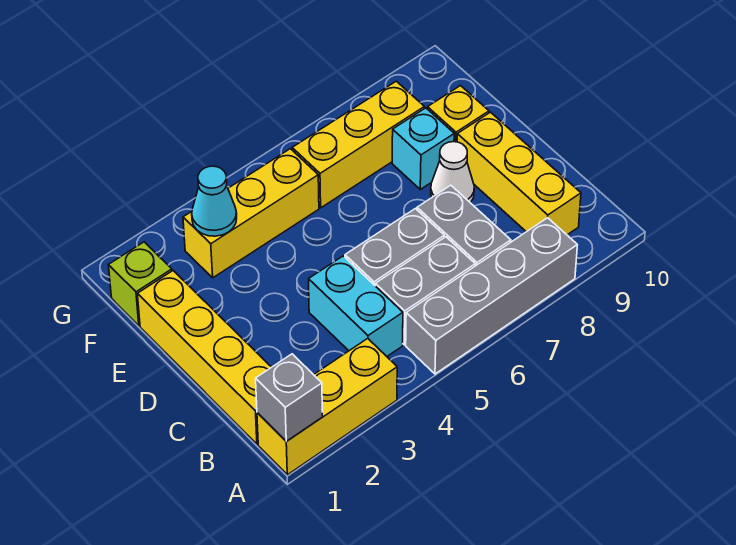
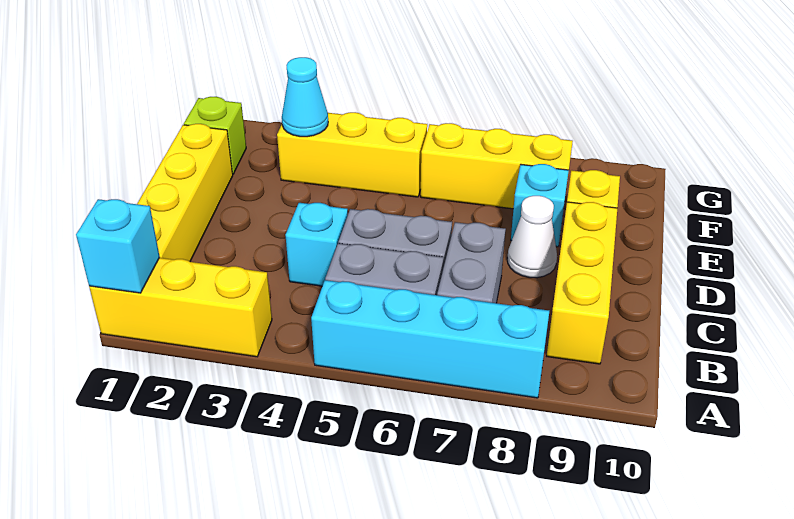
grey 1x1 brick [256,354,323,441] -> cyan 1x1 brick [76,199,160,293]
grey 1x4 brick [406,218,577,374] -> cyan 1x4 brick [311,280,549,398]
cyan 1x2 brick [309,256,403,356] -> cyan 1x1 brick [285,203,348,286]

